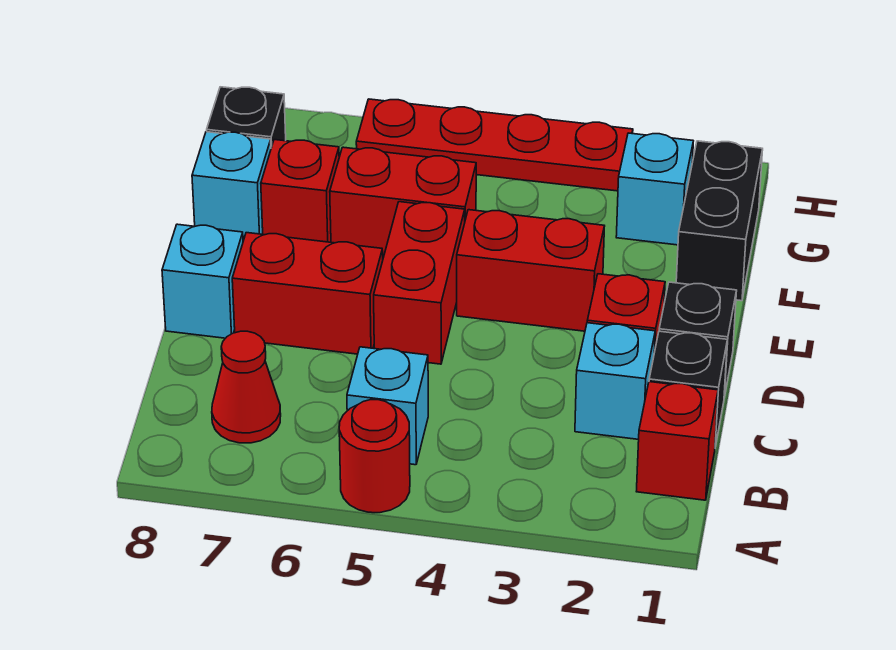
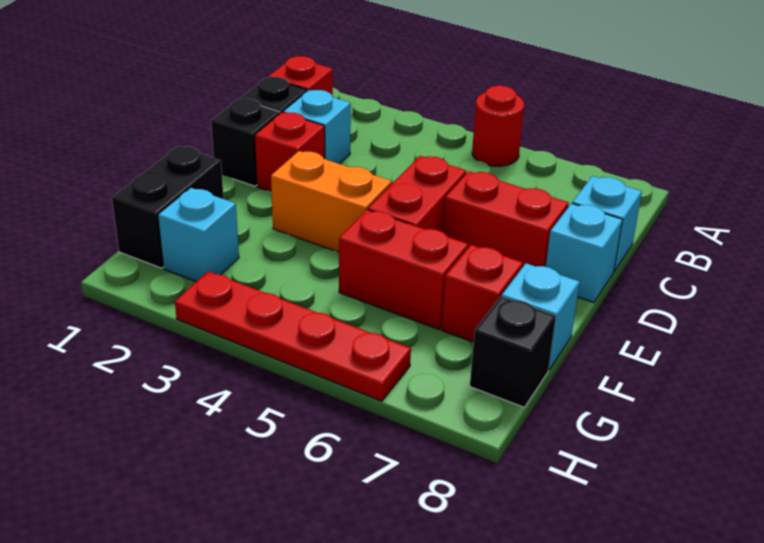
cyan 1x1 brick [347,347,428,465] -> cyan 1x1 brick moved to [572,176,642,271]
red 1x1 cone [212,331,281,443] -> none
red 1x2 brick [457,210,604,331] -> orange 1x2 brick [271,151,392,252]

